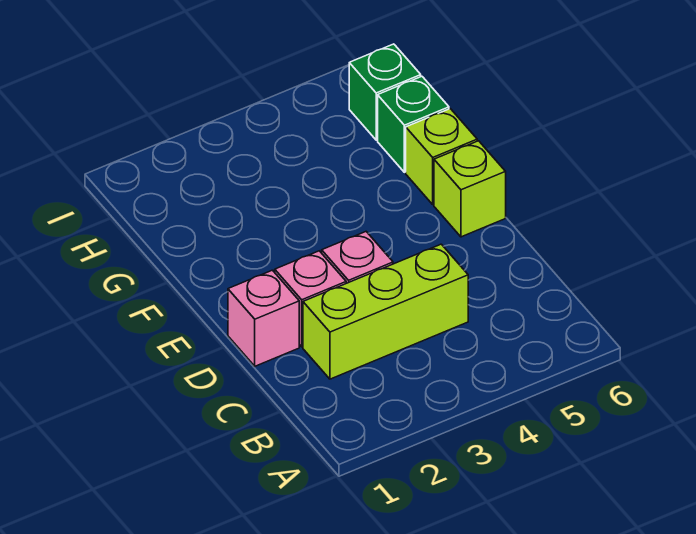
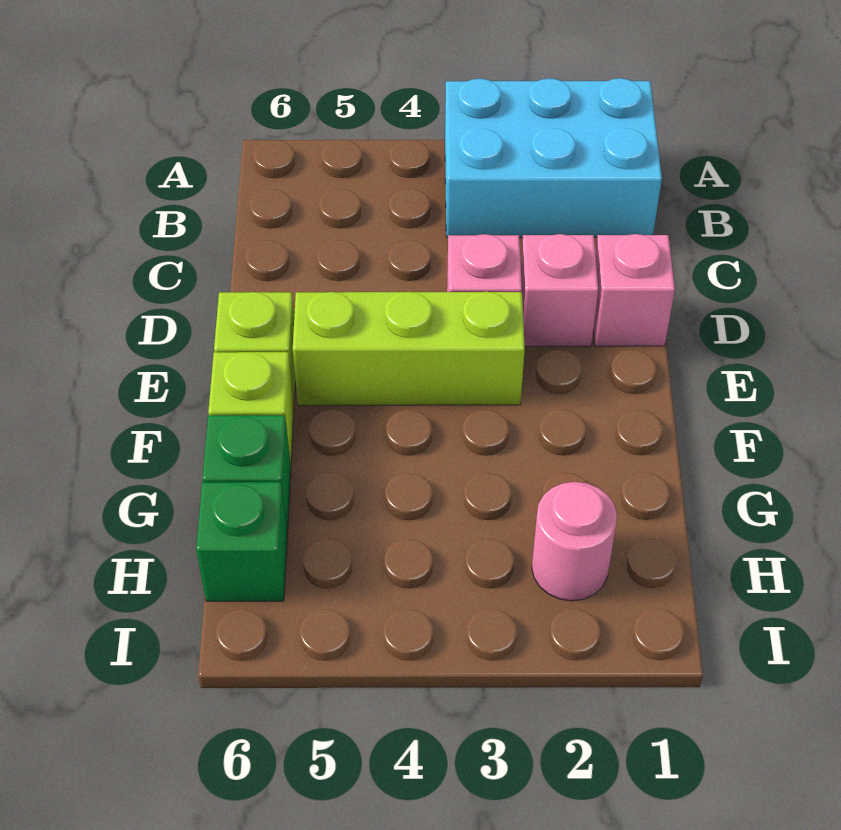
none -> cyan 2x3 brick [445,78,662,237]
lime 1x3 brick [303,244,468,379] -> lime 1x3 brick moved to [293,292,525,405]
none -> pink 1x1 round brick [532,482,617,601]

